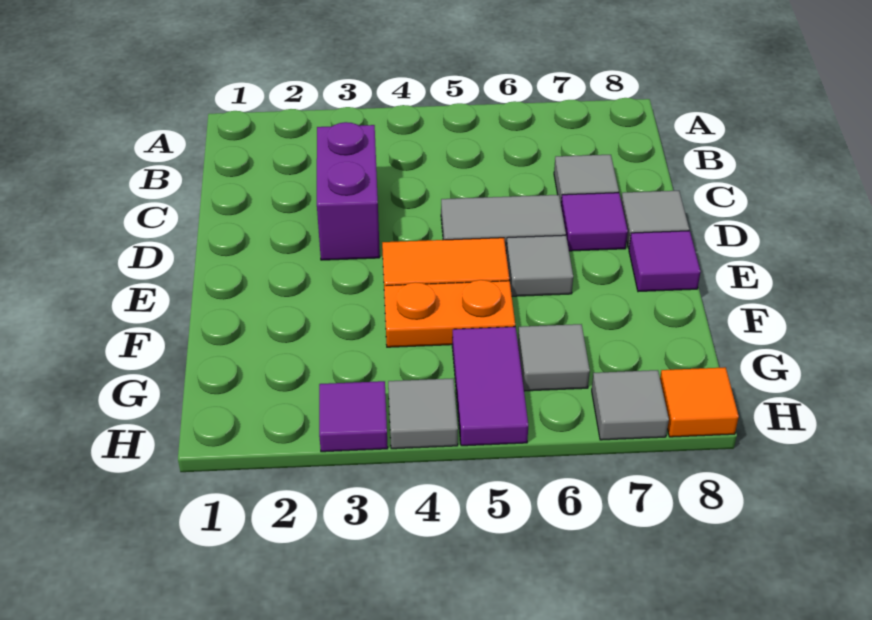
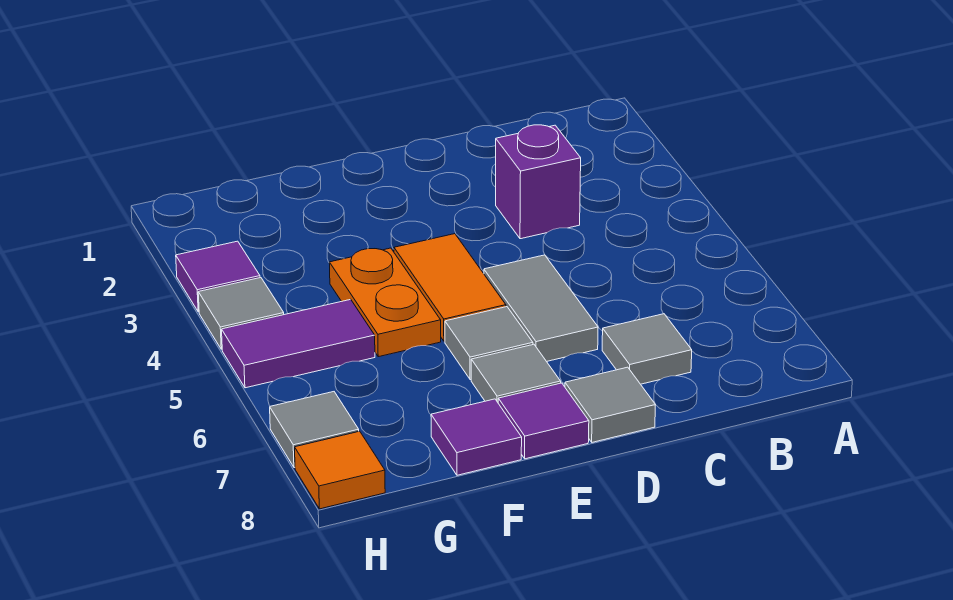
purple 1x2 brick [317,122,380,260] -> purple 1x1 brick [496,125,581,239]
purple 1x1 tile [561,193,628,251] -> purple 1x1 tile moved to [431,399,522,475]
grey 1x1 tile [518,324,590,391] -> grey 1x1 tile moved to [471,344,561,402]

